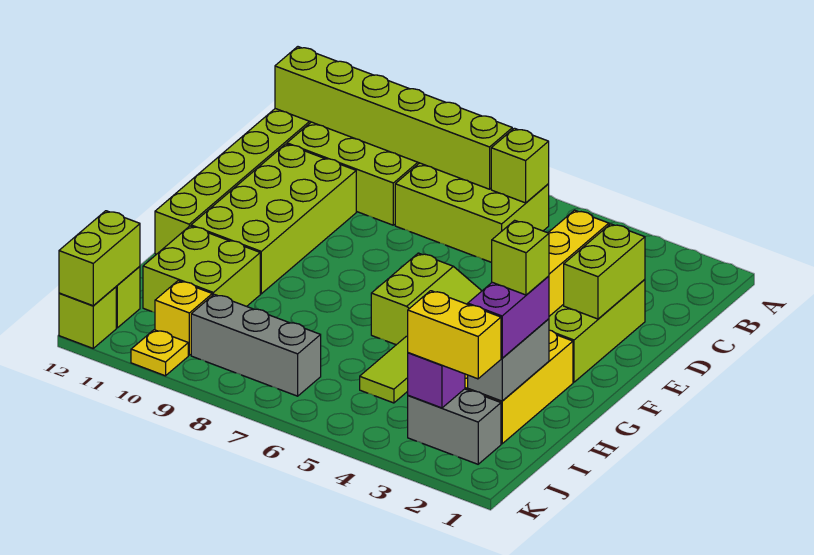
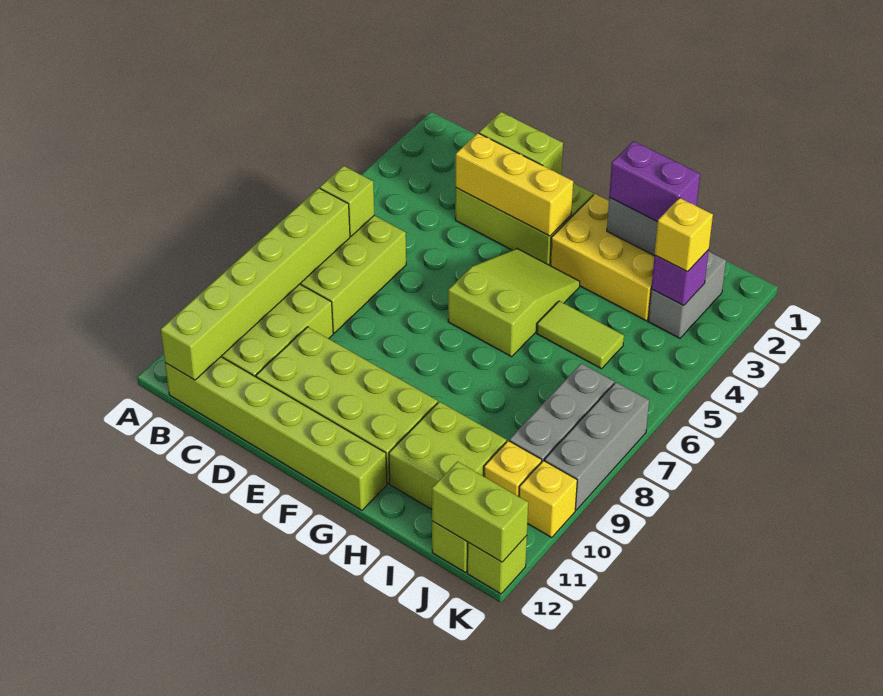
lime 1x1 brick [492,220,549,295] -> none
yellow 1x2 brick [408,291,501,379] -> yellow 1x1 brick [655,198,713,272]
none -> grey 1x3 brick [545,382,649,510]
yellow 1x1 plate [131,330,188,376] -> yellow 1x1 brick [519,461,577,538]

